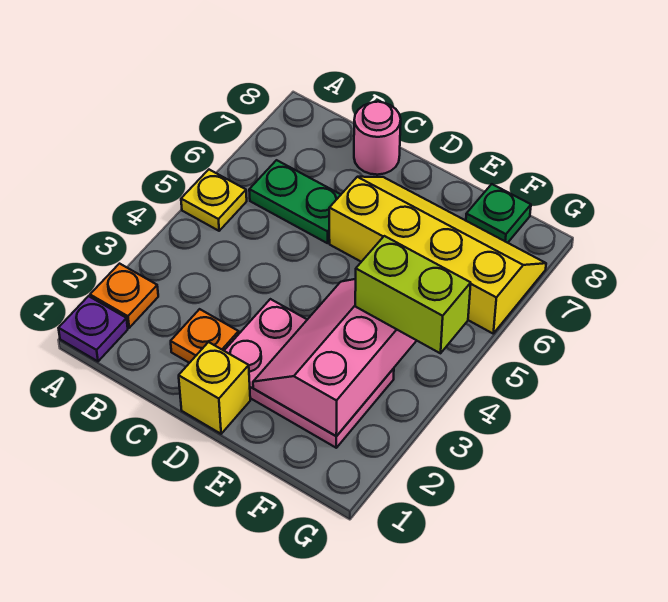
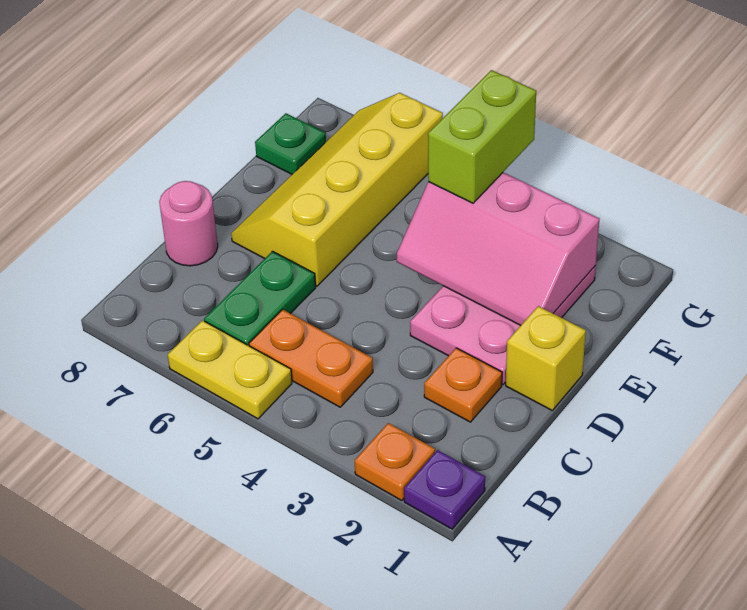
yellow 1x1 plate [181,170,247,231] -> yellow 1x2 plate [168,320,292,419]
none -> orange 1x2 plate [249,309,373,407]

